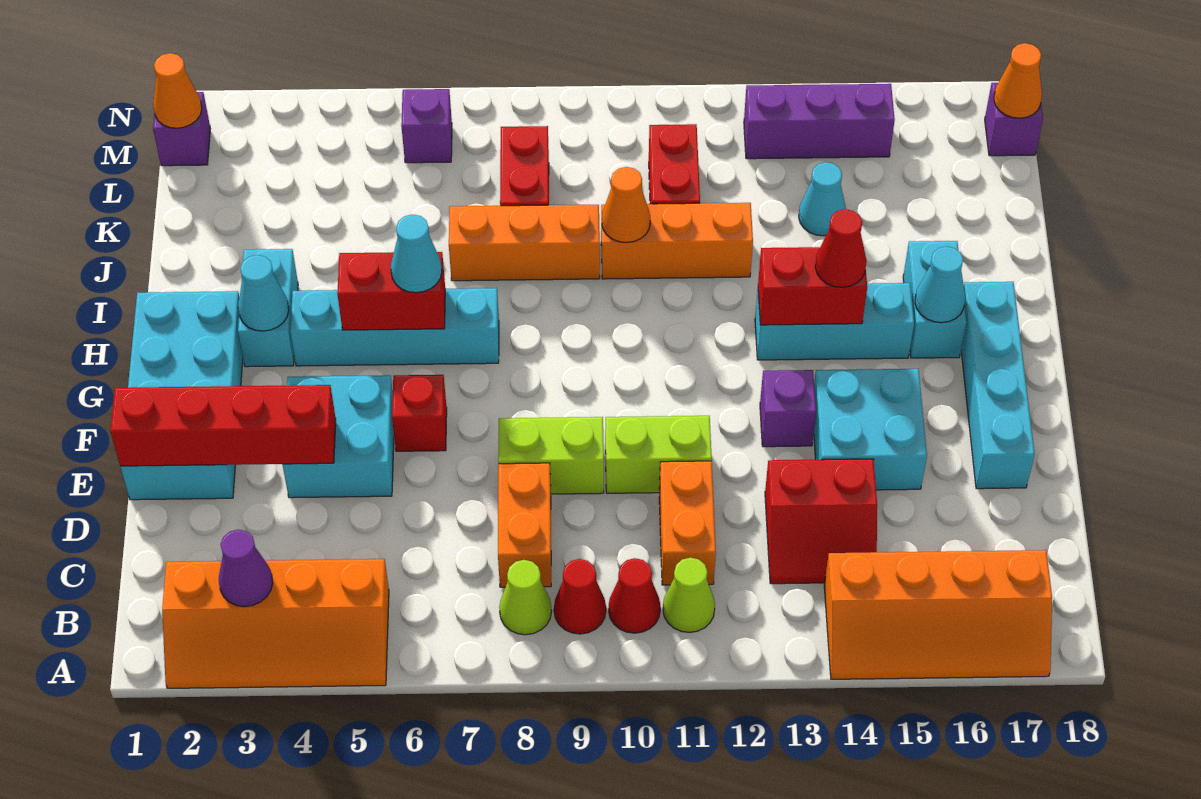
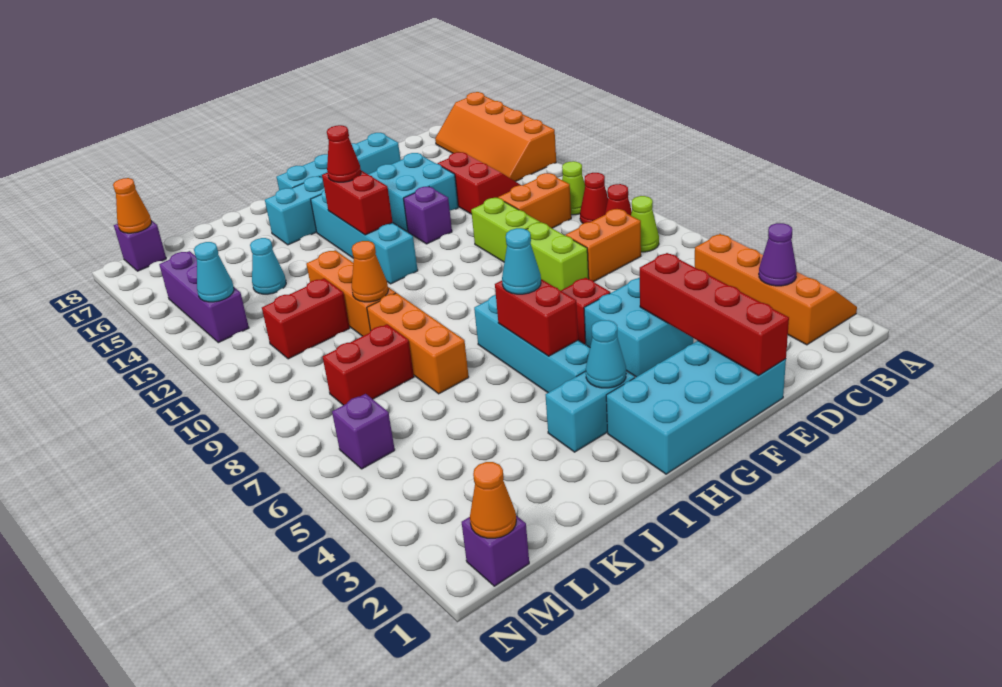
orange 2x4 slope [824,550,1052,679] -> orange 2x4 slope turned to [435,92,556,182]
cyan 1x3 brick [755,283,914,360] -> cyan 1x4 brick [311,190,418,284]
cyan 1x1 cone [915,247,965,323] -> cyan 1x1 cone moved to [194,242,234,302]

